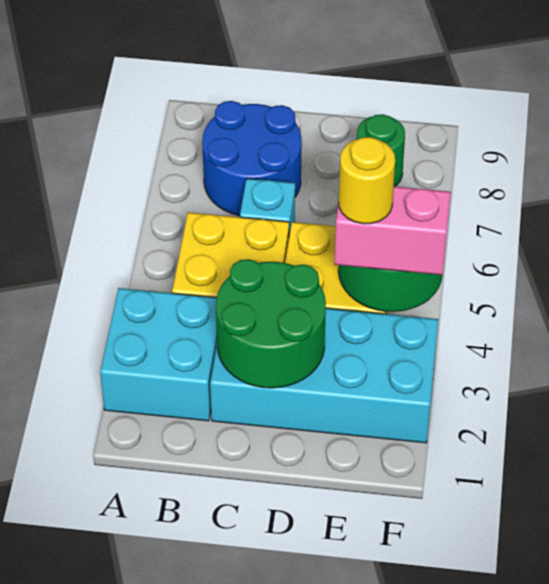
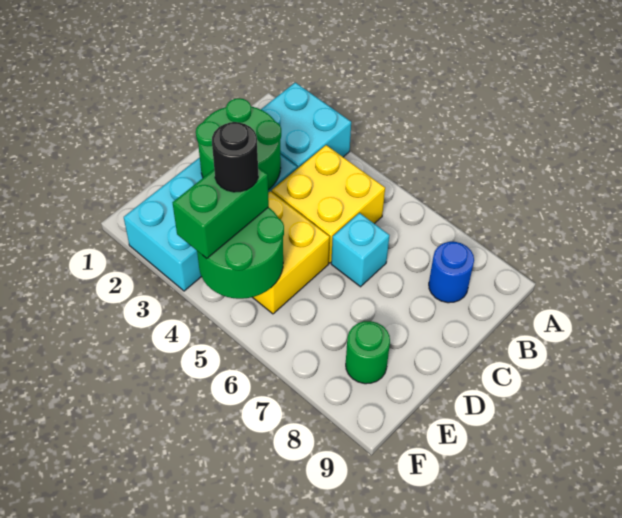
blue 2x2 round brick [202,101,302,216] -> blue 1x1 round brick [429,242,474,303]
pink 1x2 brick [334,186,451,275] -> green 1x2 brick [173,167,269,258]
yellow 1x1 round brick [339,137,395,224] -> black 1x1 round brick [212,122,258,192]

